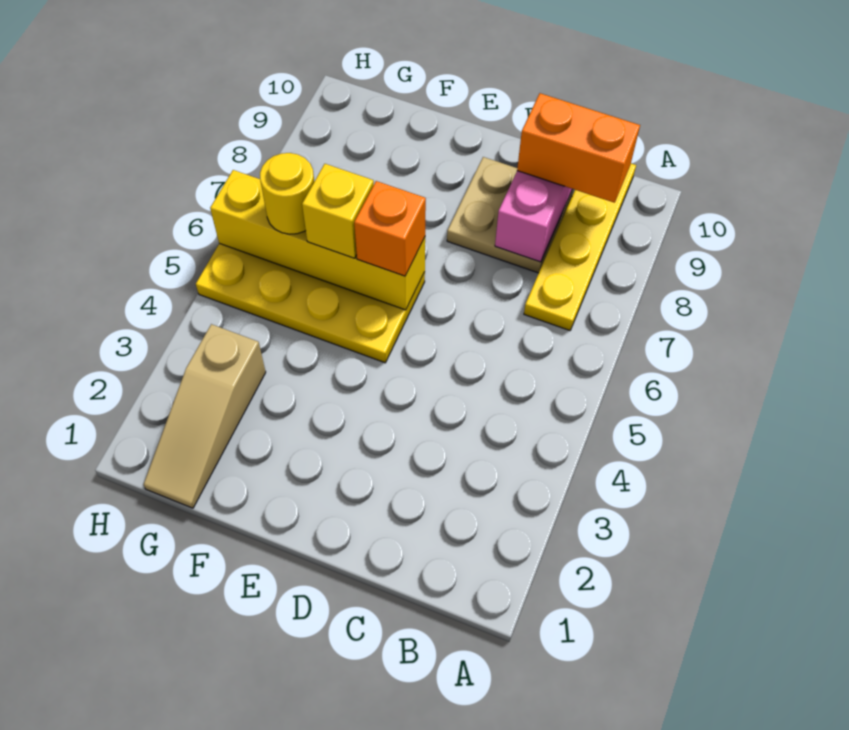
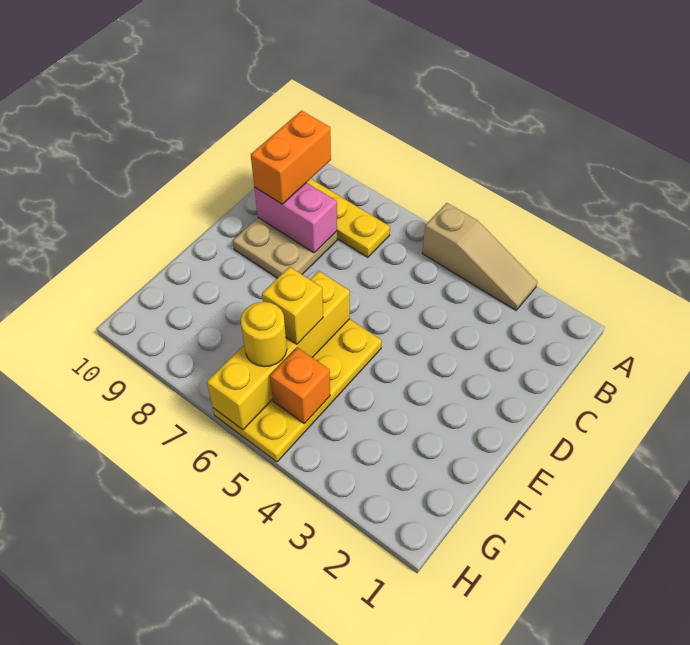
orange 1x1 brick [354,181,426,276] -> orange 1x1 brick moved to [270,348,330,424]
tan 1x3 slope [144,324,266,508] -> tan 1x3 slope moved to [422,203,537,310]

